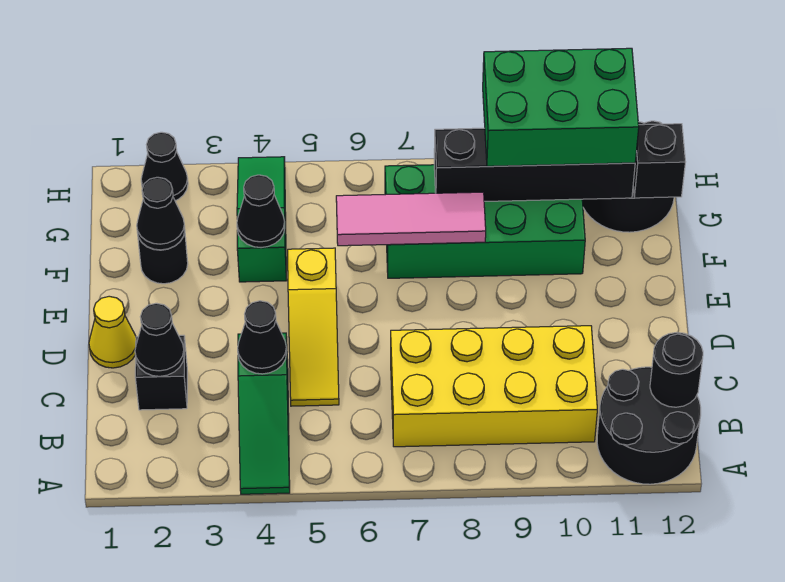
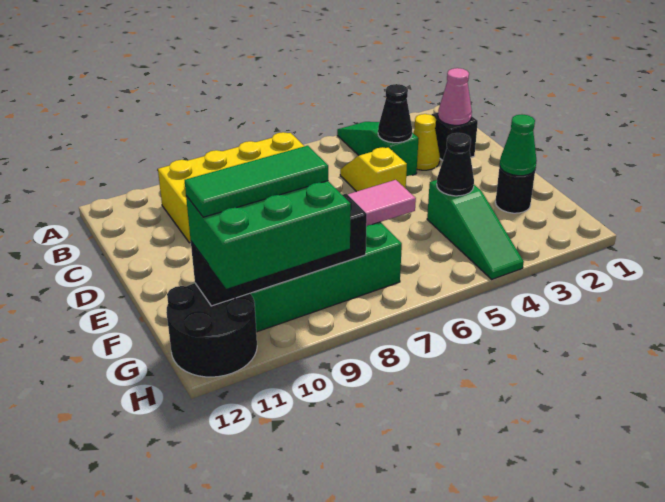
black 2x2 round brick [597,367,701,484] -> none
black 1x1 round brick [650,333,703,407] -> none
black 1x1 cone [135,303,184,376] -> pink 1x1 cone [438,68,472,125]
yellow 1x3 slope [288,248,339,406] -> yellow 1x2 slope [340,147,407,192]
yellow 1x1 cone [89,296,136,368] -> yellow 1x1 cone moved to [413,114,440,170]
black 1x1 cone [137,177,185,250] -> green 1x1 cone [500,114,537,176]
none -> green 1x3 tile [185,146,328,217]
black 1x1 brick [633,124,685,198] -> none
black 1x1 cone [141,132,188,201] -> none

